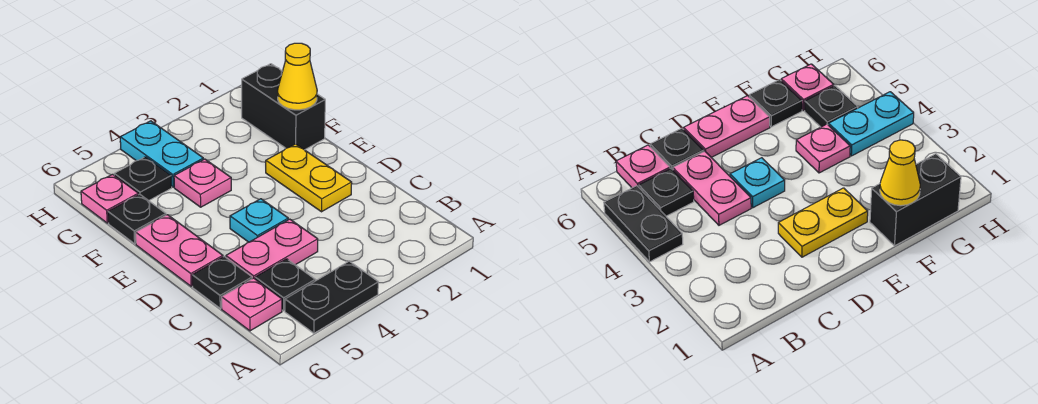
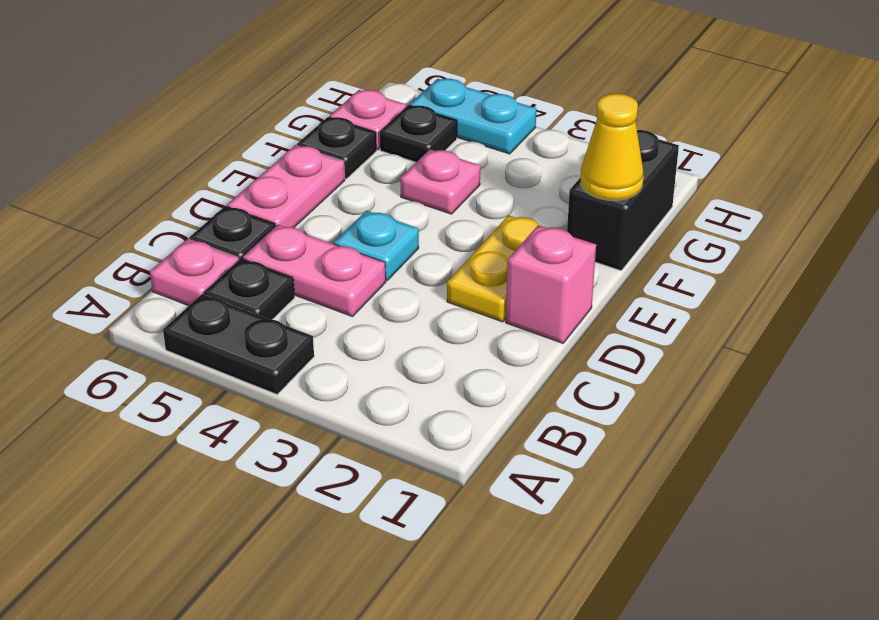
none -> pink 1x1 brick [506,225,596,343]
cyan 1x2 plate [120,121,203,187] -> cyan 1x2 plate turned to [410,79,536,154]

